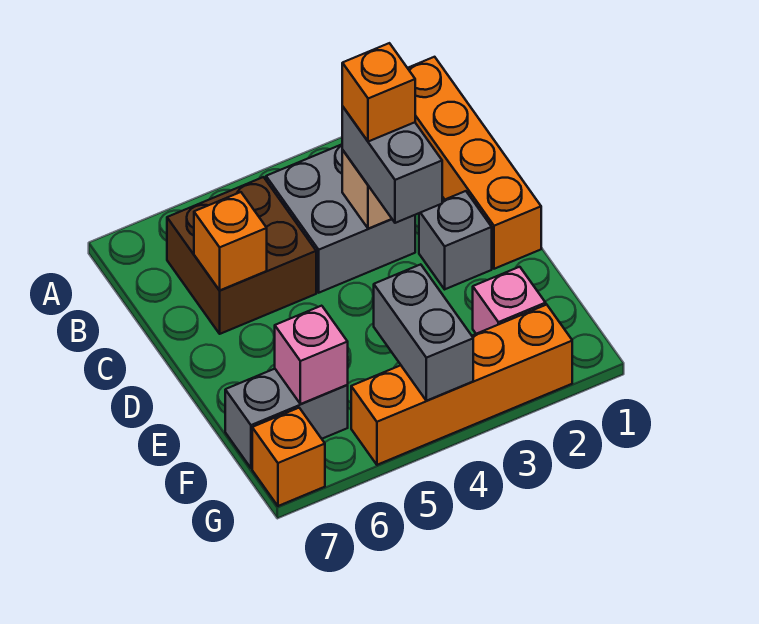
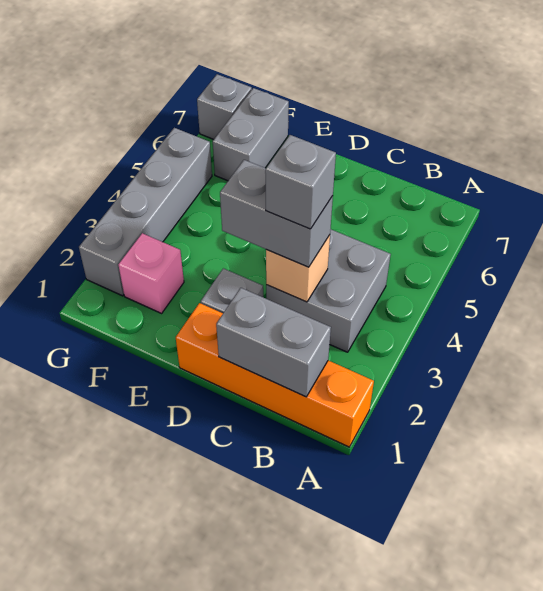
brown 2x2 brick [167,177,316,334] -> none
orange 1x1 brick [342,43,415,142] -> grey 1x1 brick [265,135,336,229]
orange 1x1 brick [194,192,267,290] -> none
grey 1x2 brick [374,264,473,401] -> grey 1x2 brick moved to [216,288,331,397]
pink 1x1 brick [275,306,348,404] -> none
orange 1x4 brick [351,305,572,465] -> grey 1x4 brick [79,128,212,296]
orange 1x1 brick [252,408,325,506] -> grey 1x1 brick [197,74,252,139]

